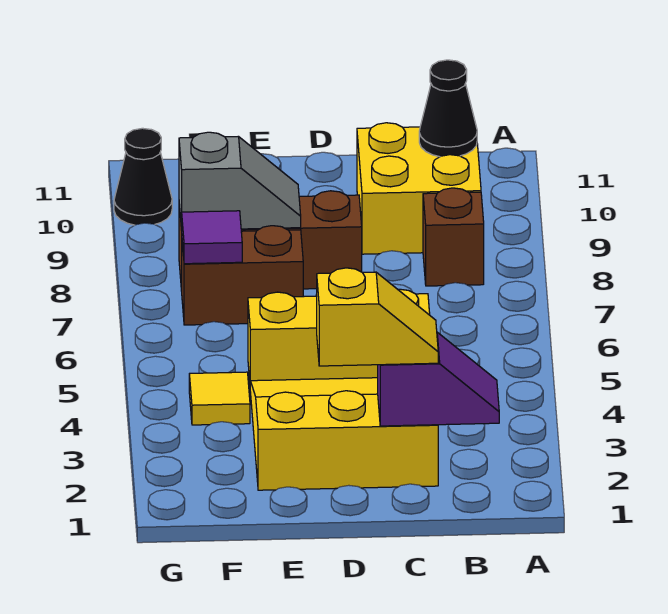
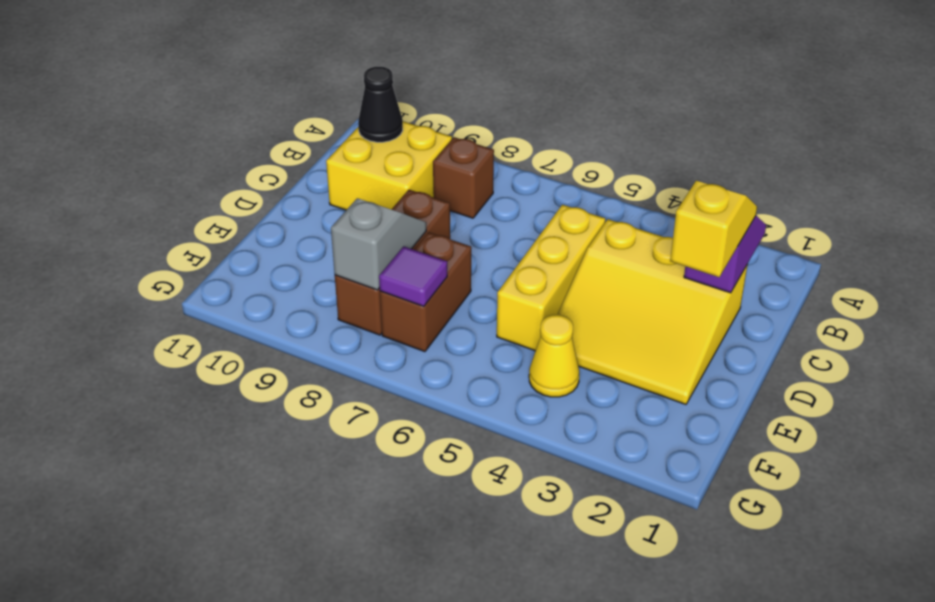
yellow 3x3 slope [250,378,438,490] -> yellow 3x3 slope turned to [557,219,748,404]
yellow 1x1 tile [189,372,250,425] -> yellow 1x1 cone [529,315,579,397]
black 1x1 cone [114,128,172,225] -> none

